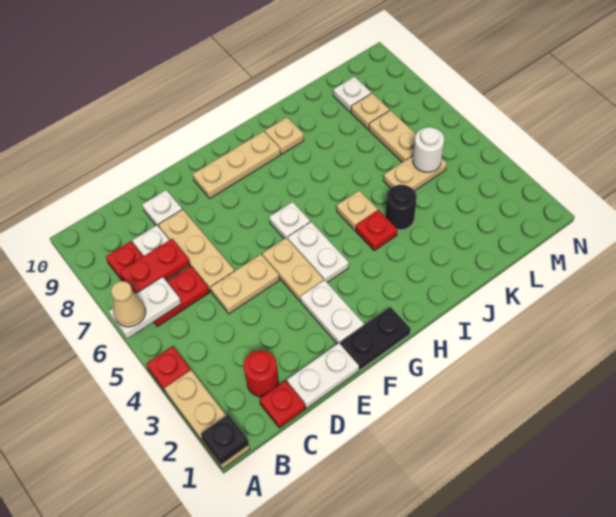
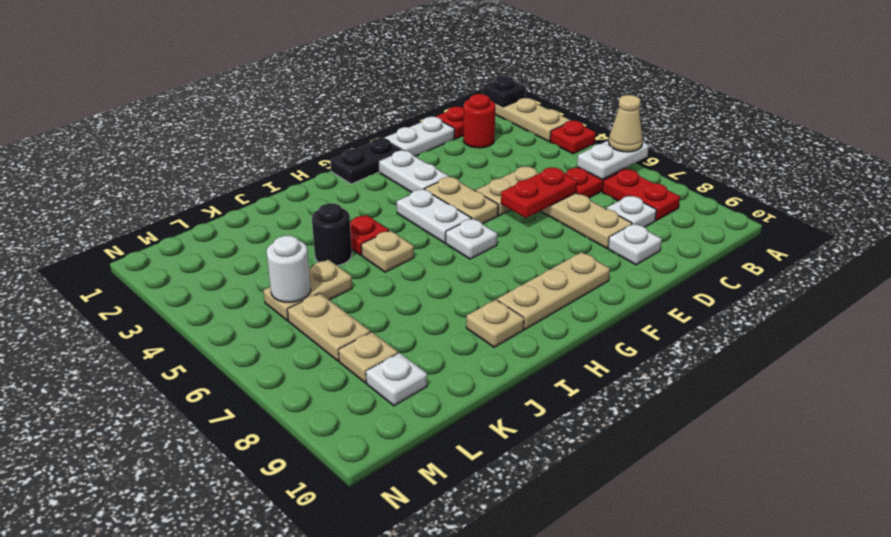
red 1x2 plate [120,239,190,294] -> red 1x2 plate moved to [501,168,577,218]

